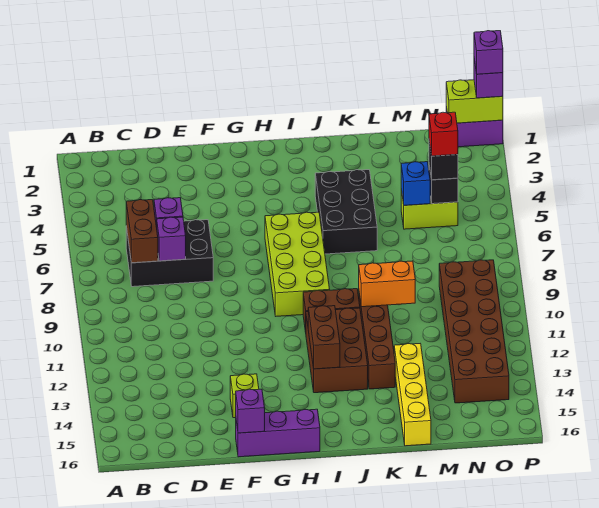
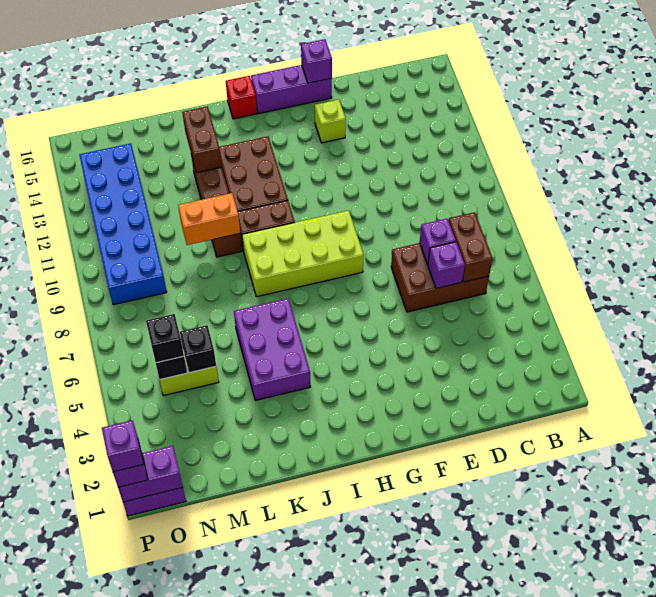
black 2x3 brick [126,220,213,287] -> brown 2x3 brick [391,243,489,312]
lime 2x4 brick [265,212,330,316] -> lime 2x4 brick turned to [242,211,364,297]
brown 1x2 brick [308,306,340,369] -> brown 1x2 brick moved to [182,107,222,173]
black 2x3 brick [315,170,377,254] -> purple 2x3 brick [234,299,311,400]
yellow 1x4 brick [394,344,431,446] -> none
blue 1x1 brick [401,162,430,205] -> black 1x1 brick [180,325,216,373]
red 1x1 brick [429,112,458,156] -> red 1x1 brick moved to [226,76,257,119]
brown 2x6 brick [439,260,509,403] -> blue 2x6 brick [79,143,167,305]
lime 1x2 brick [446,80,503,123] -> purple 1x2 brick [118,446,183,502]

